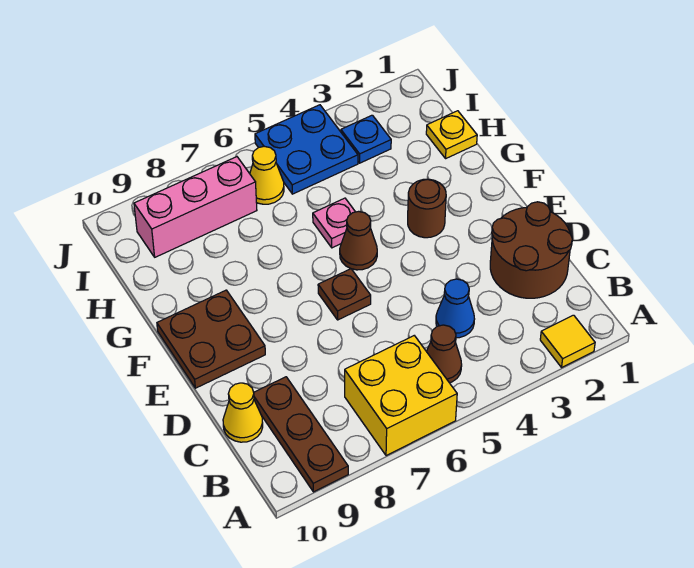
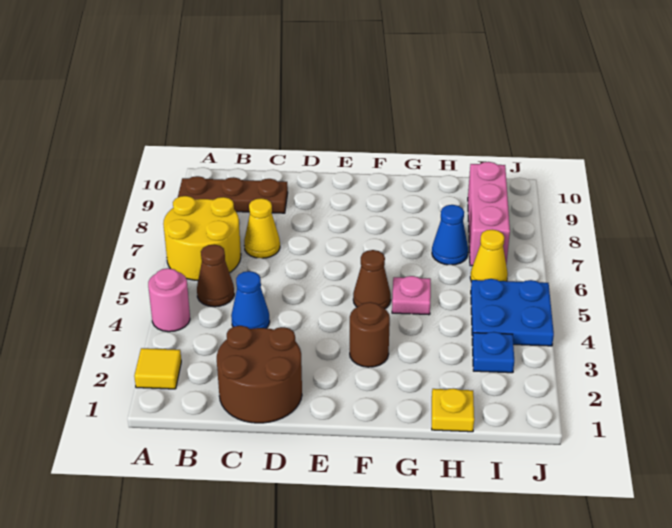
none -> pink 1x1 round brick [148,268,190,332]
yellow 2x2 brick [345,336,457,456] -> yellow 2x2 round brick [163,196,241,280]
yellow 1x1 cone [223,383,263,442] -> yellow 1x1 cone moved to [244,198,280,258]
brown 1x1 plate [318,269,371,320] -> none
brown 2x2 plate [157,290,265,388] -> none
none -> blue 1x1 cone [432,205,468,265]

